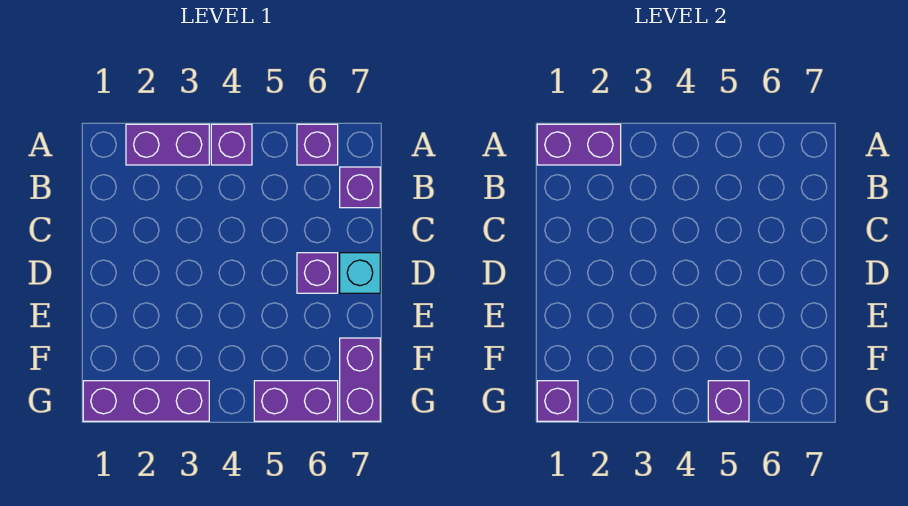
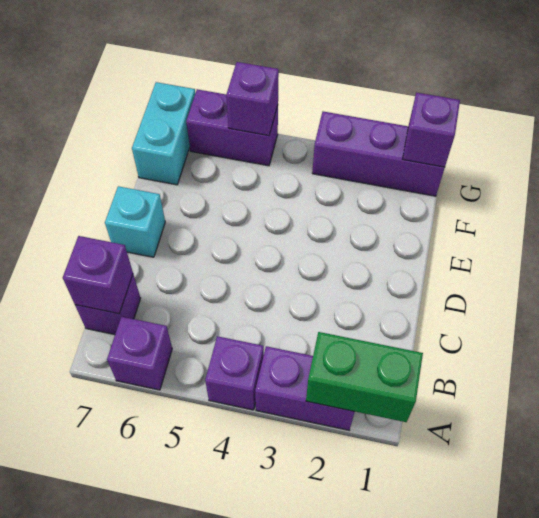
purple 1x2 brick [537,124,621,165] -> green 1x2 brick [306,332,423,422]
purple 1x1 brick [297,253,338,293] -> purple 1x1 brick moved to [63,236,133,314]
purple 1x2 brick [340,338,380,421] -> cyan 1x2 brick [132,82,195,185]

